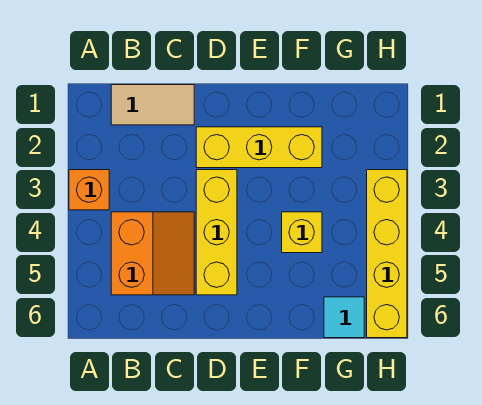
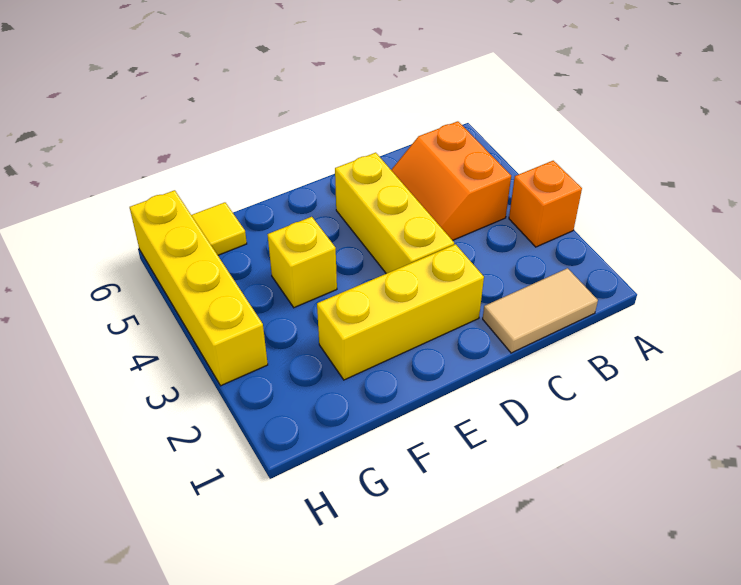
cyan 1x1 tile [324,297,364,338] -> yellow 1x1 tile [192,202,247,255]

